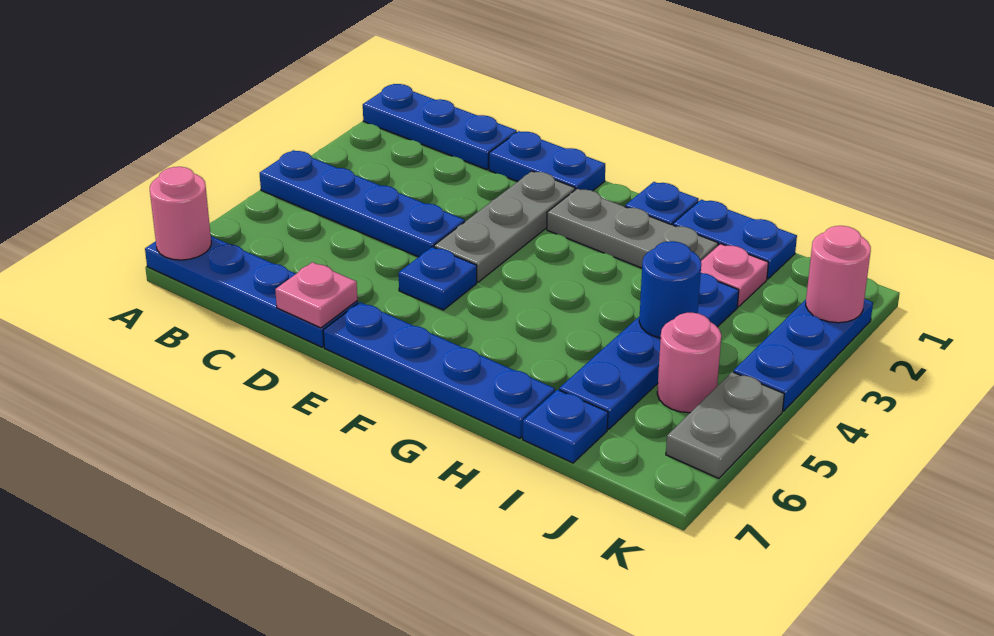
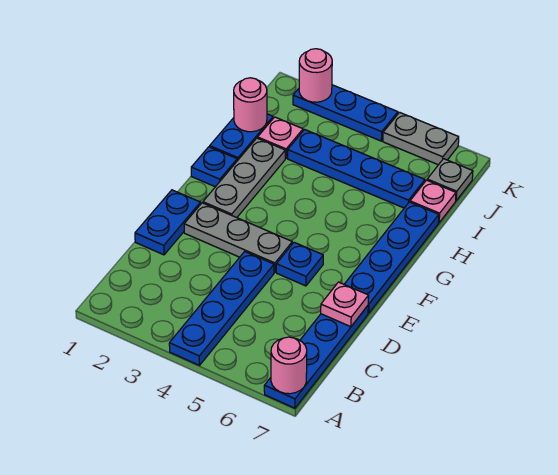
blue 1x3 plate [363,84,517,170] -> none
blue 1x1 round brick [639,241,701,338] -> none
blue 1x1 plate [523,390,608,463] -> pink 1x1 plate [410,180,456,223]
pink 1x1 round brick [657,313,721,413] -> pink 1x1 round brick moved to [234,78,267,132]
none -> grey 1x1 plate [427,159,473,201]

